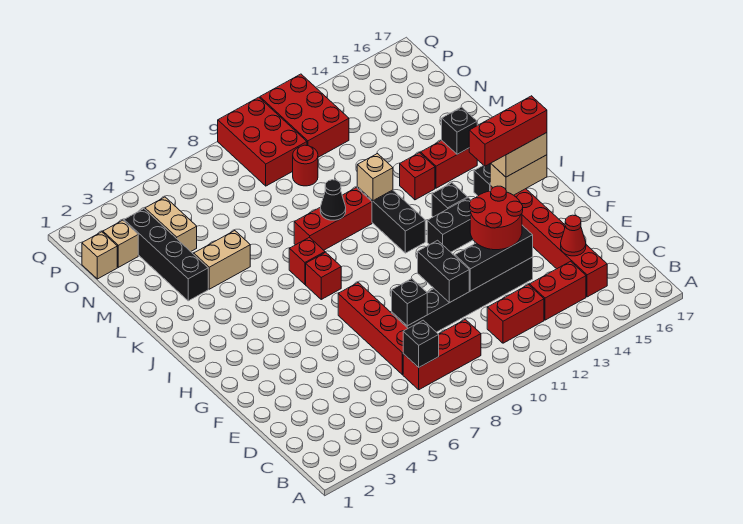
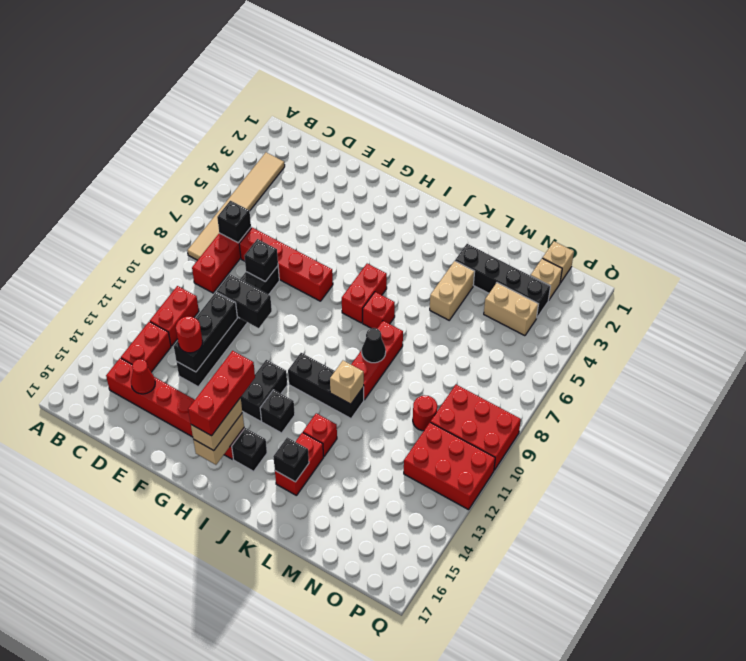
none -> tan 1x6 tile [187,153,285,260]
red 2x2 round brick [470,186,523,250] -> red 1x1 round brick [176,316,203,353]
red 1x1 brick [306,252,341,299] -> red 1x2 brick [342,264,387,323]

